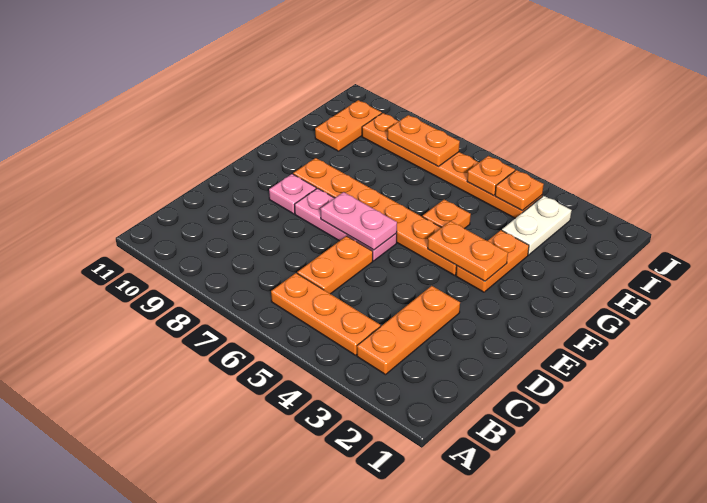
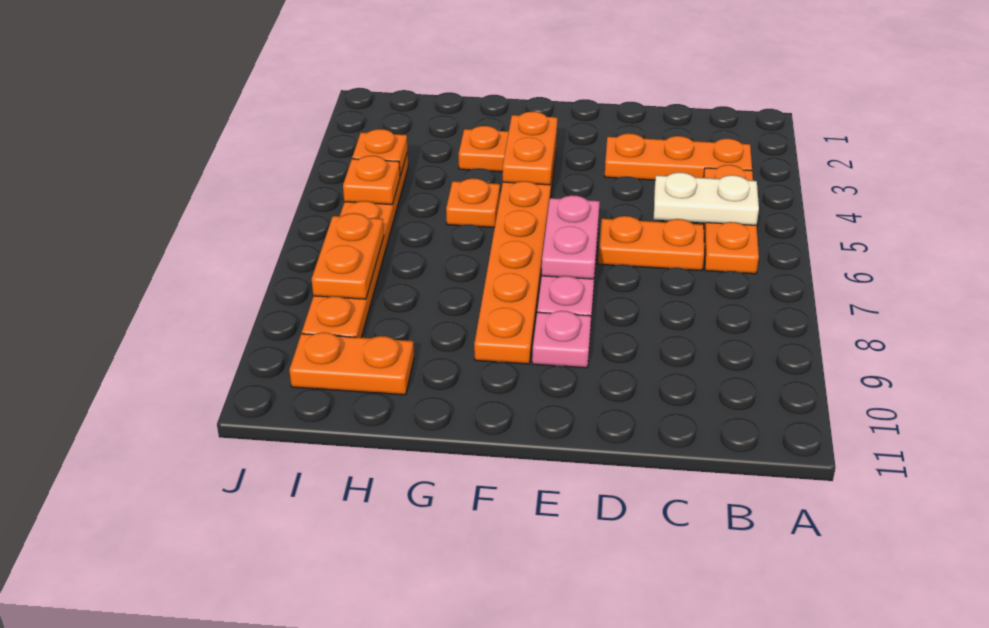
white 1x2 plate [502,196,572,255] -> white 1x2 plate moved to [654,172,759,225]

